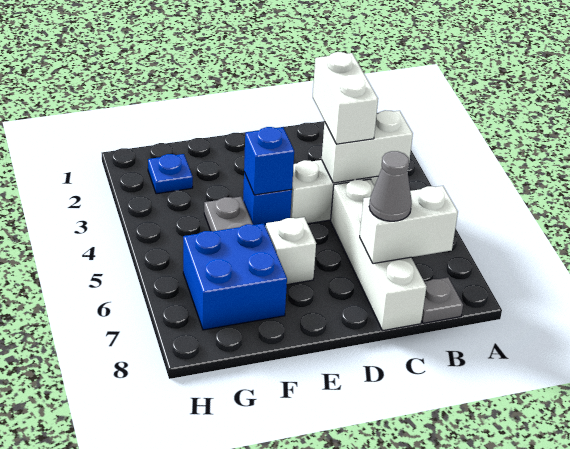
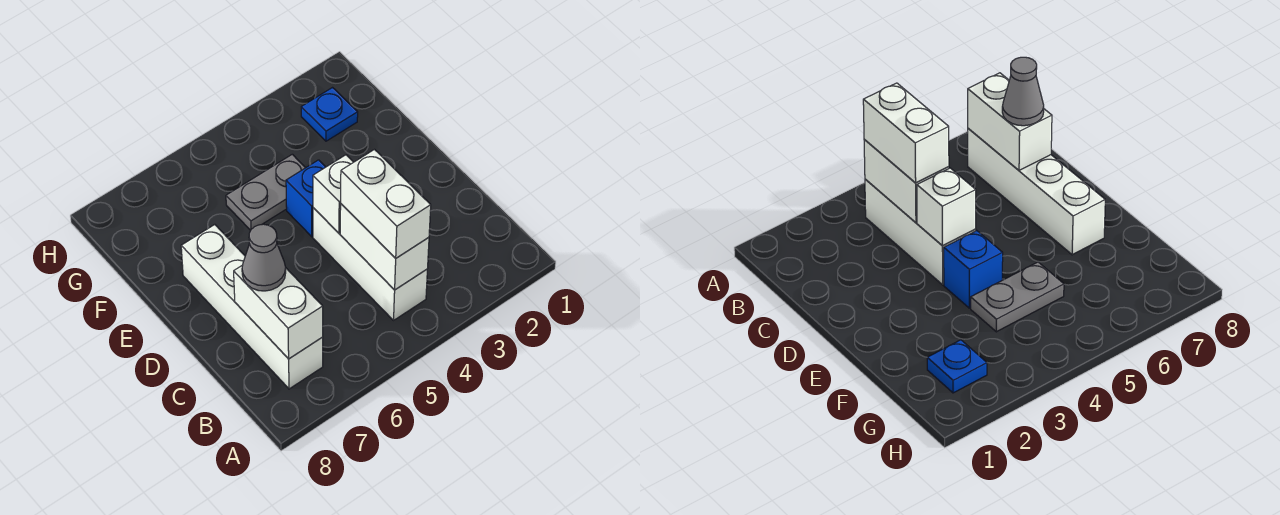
grey 1x1 plate [422,277,463,323] -> none
white 1x2 brick [313,52,378,144] -> white 1x2 brick turned to [341,150,431,258]
white 1x4 brick [331,179,426,331] -> white 1x4 brick turned to [181,225,323,389]
blue 1x1 brick [244,127,294,195] -> none
white 1x1 brick [266,217,316,285] -> white 1x1 brick moved to [313,155,353,233]
blue 2x2 brick [183,223,287,330] -> none

